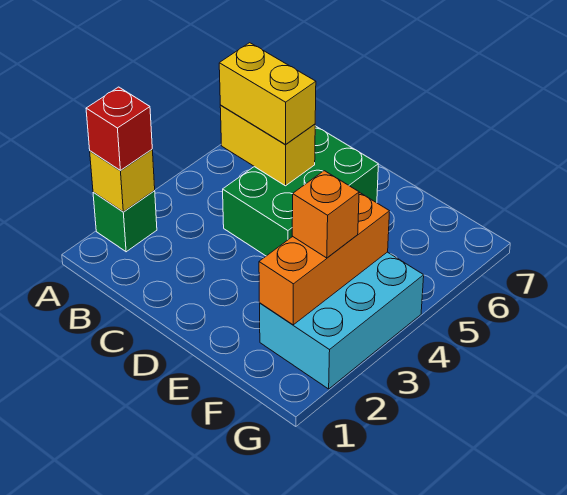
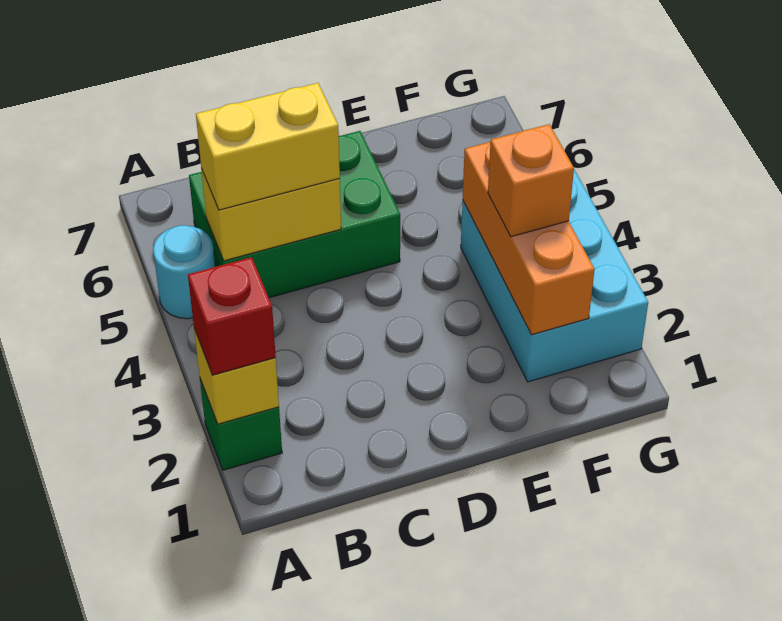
none -> cyan 1x1 round brick [153,225,215,319]
green 2x3 brick [223,126,378,256] -> green 2x3 brick turned to [189,131,400,298]

